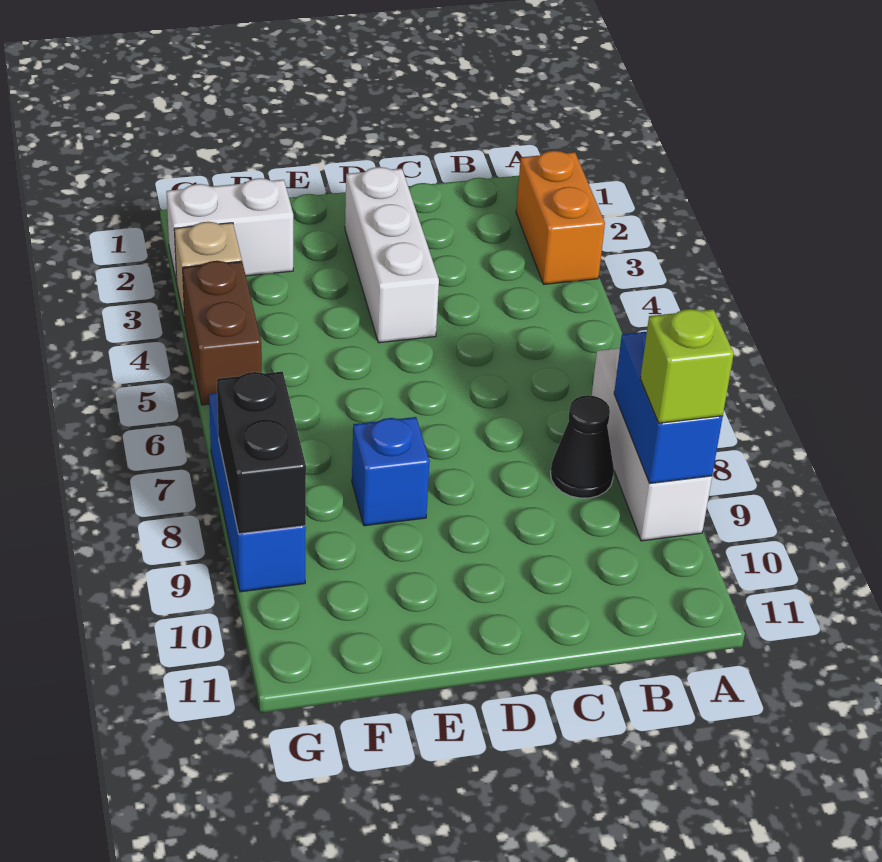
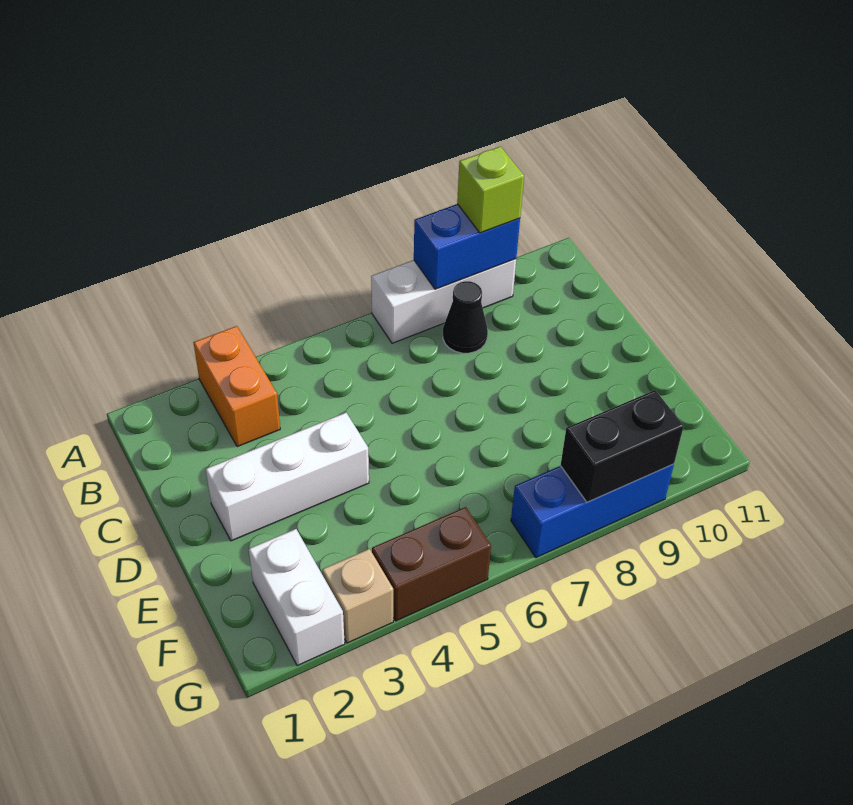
orange 1x2 brick [516,151,605,284] -> orange 1x2 brick turned to [193,326,280,447]
blue 1x1 brick [352,417,430,526] -> none

